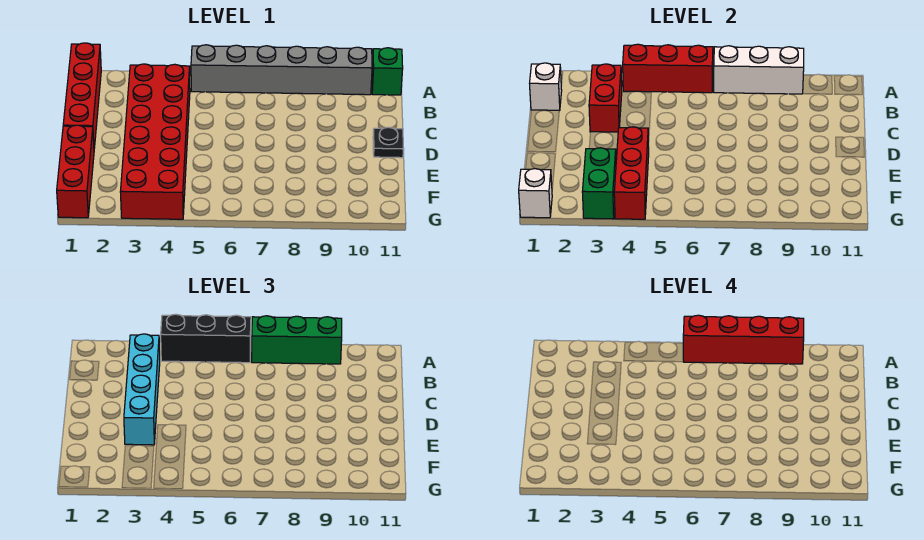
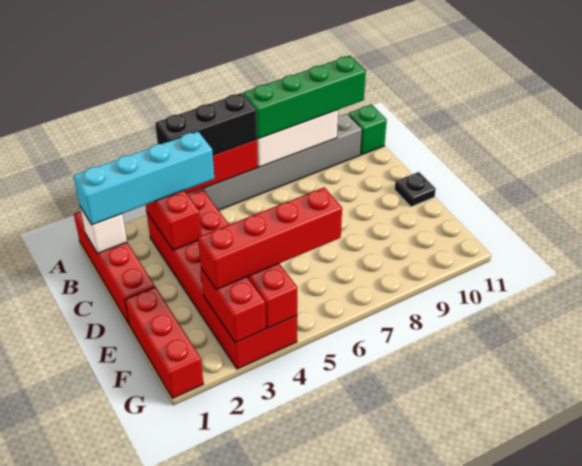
red 1x4 brick [683,315,804,364] -> red 1x4 brick moved to [198,187,342,290]
green 1x3 brick [252,316,342,364] -> green 1x4 brick [243,56,366,139]
cyan 1x4 brick [124,334,160,445] -> cyan 1x4 brick turned to [73,131,214,225]
green 1x2 brick [582,148,616,219] -> red 1x2 brick [201,268,266,343]
white 1x1 brick [519,169,552,218] -> none

